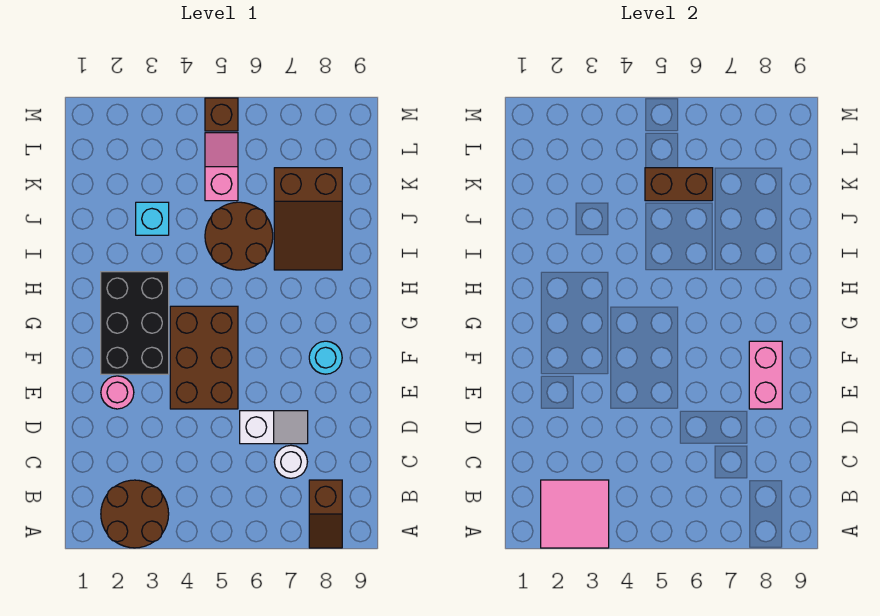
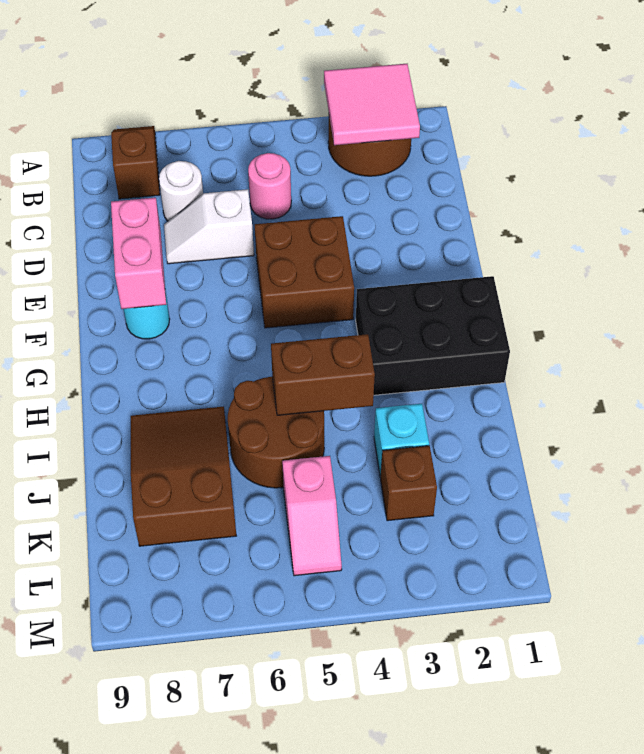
pink 1x1 round brick [101,376,134,409] -> pink 1x1 round brick moved to [248,153,291,219]
brown 2x3 brick [170,306,238,409] -> brown 2x2 brick [255,216,354,328]
black 2x3 brick [101,272,169,374] -> black 2x3 brick turned to [356,276,510,395]
brown 1x2 brick [645,168,713,201] -> brown 1x2 brick moved to [271,334,375,415]
brown 1x1 brick [205,98,238,131] -> brown 1x1 brick moved to [380,446,437,521]

